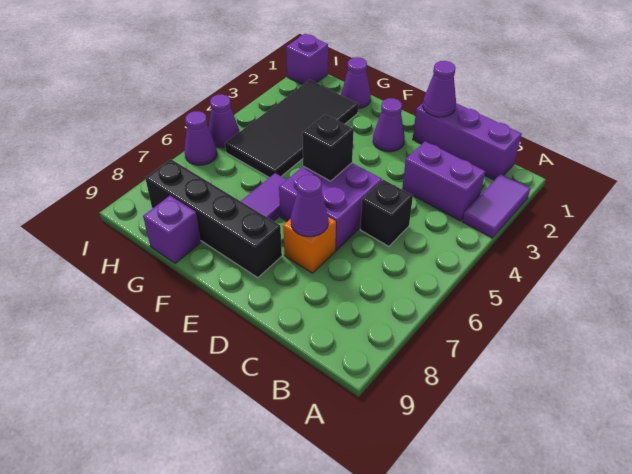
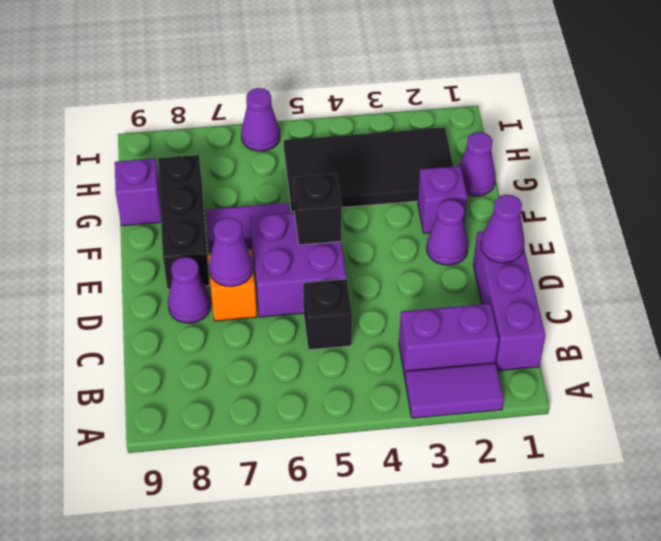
purple 1x2 brick [402,141,485,221] -> purple 1x2 brick turned to [399,304,499,377]
black 1x4 brick [145,159,282,278] -> black 1x3 brick [158,155,210,290]
purple 1x1 brick [286,34,328,85] -> purple 1x1 brick moved to [418,166,467,233]
purple 1x1 cone [209,94,239,148] -> purple 1x1 cone moved to [168,257,211,323]

